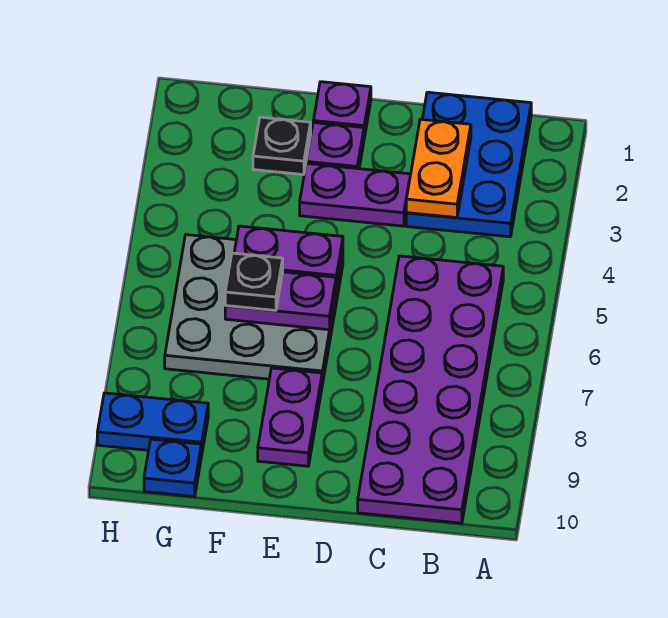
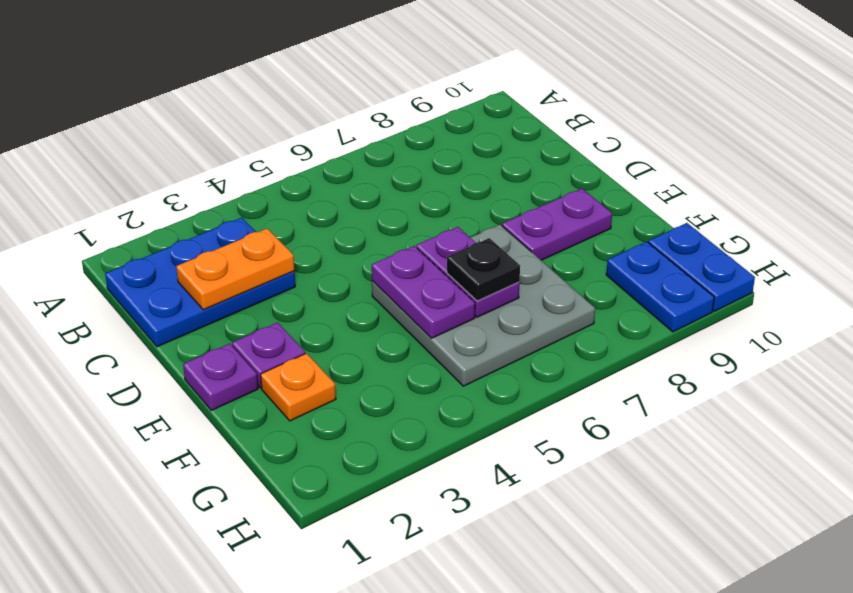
purple 2x6 plate [358,256,503,523] -> none
purple 1x2 plate [300,163,410,226] -> none
black 1x1 plate [253,117,311,175] -> orange 1x1 plate [261,353,336,421]
blue 1x1 plate [144,439,201,497] -> blue 1x2 plate [648,223,755,311]

